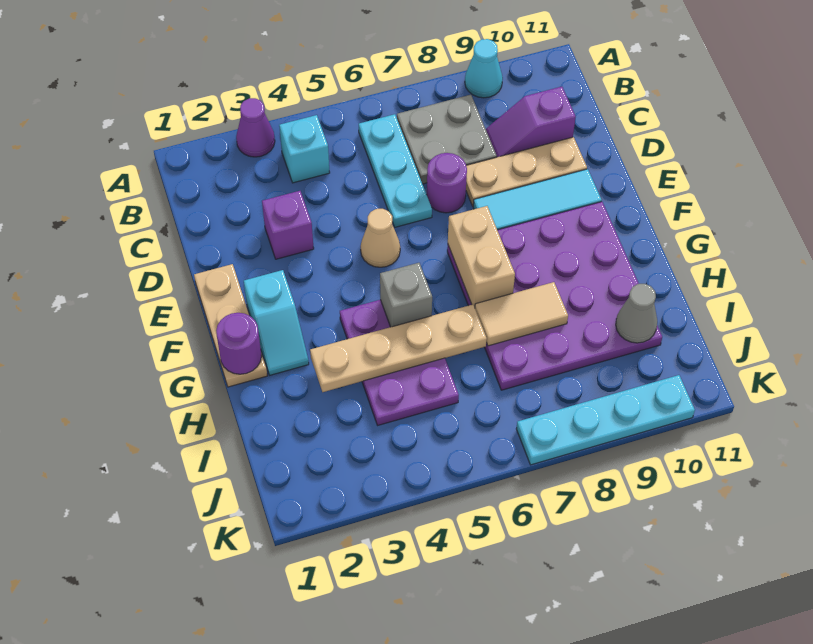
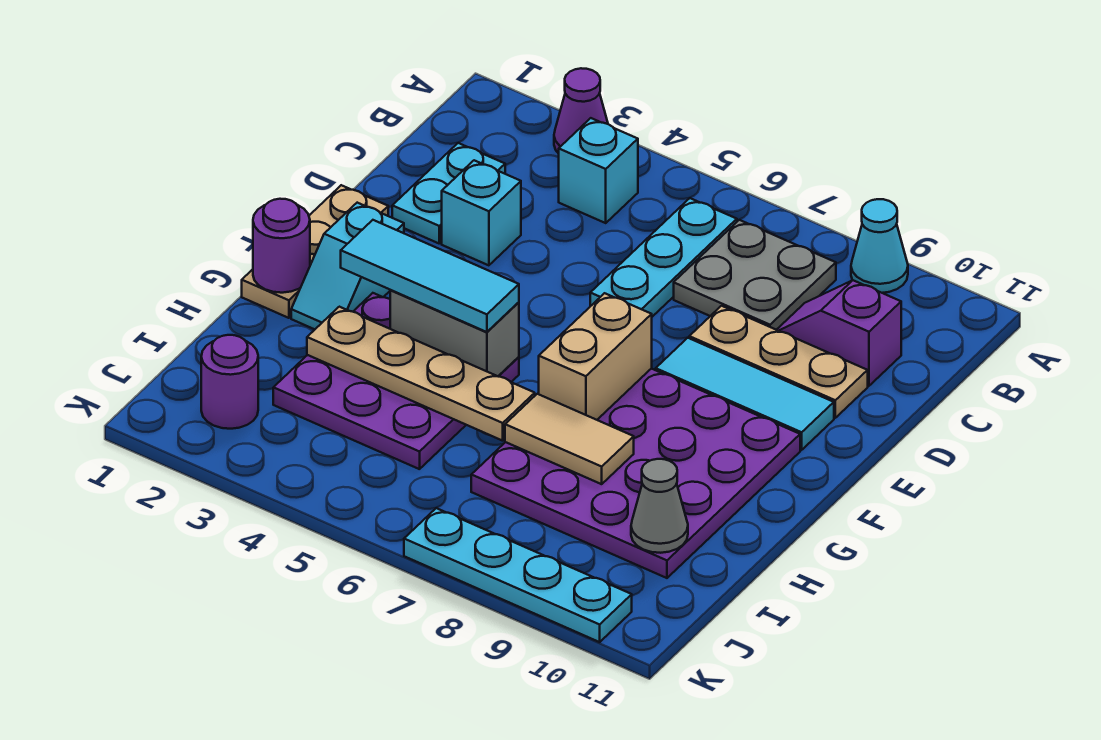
none -> cyan 1x2 plate [392,143,505,243]
purple 1x1 brick [262,191,314,259] -> cyan 1x1 brick [442,160,521,265]
purple 1x1 round brick [427,153,467,213] -> purple 1x1 round brick moved to [201,335,258,429]
tan 1x1 cone [361,209,400,267] -> none
none -> cyan 1x3 tile [341,220,519,332]
purple 2x3 plate [340,300,459,425] -> purple 3x3 plate [273,293,519,469]
grey 1x1 brick [380,263,432,327] -> grey 1x2 brick [390,290,519,376]

